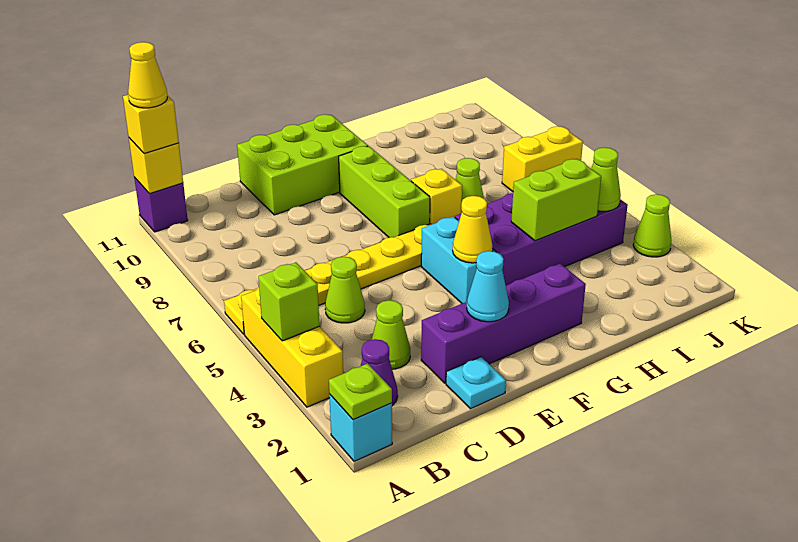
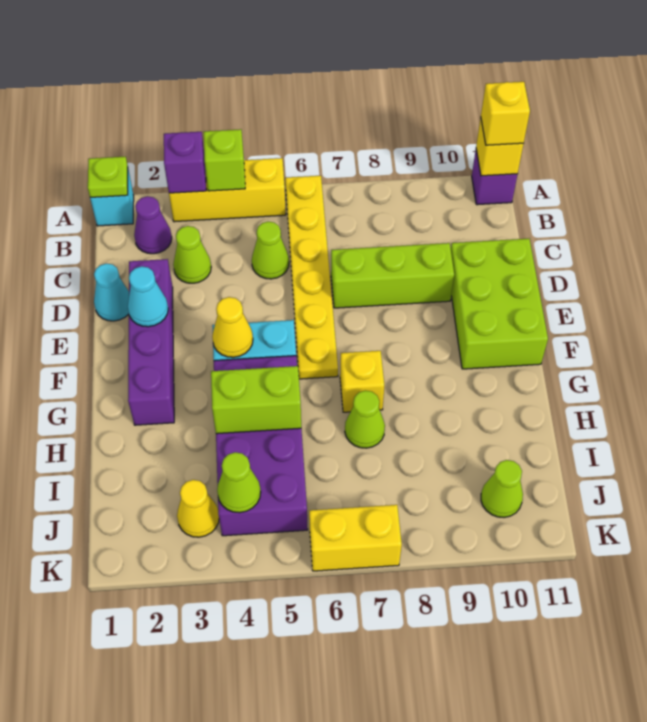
none -> purple 1x1 brick [164,132,206,193]
yellow 1x1 cone [128,42,167,108] -> yellow 1x1 cone moved to [177,480,219,537]
cyan 1x1 plate [446,357,506,409] -> cyan 1x1 cone [94,264,129,321]
lime 1x3 brick [339,146,430,238] -> lime 1x3 brick moved to [331,243,454,308]
lime 1x2 brick [511,159,601,241] -> lime 1x2 brick turned to [211,366,301,434]
yellow 1x2 brick [502,126,583,191] -> yellow 1x2 brick turned to [309,505,402,571]
lime 1x1 cone [633,194,671,257] -> lime 1x1 cone moved to [481,460,523,517]

